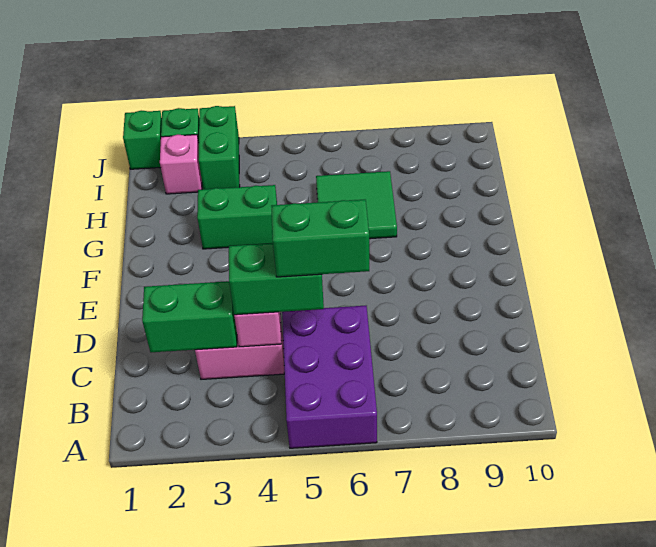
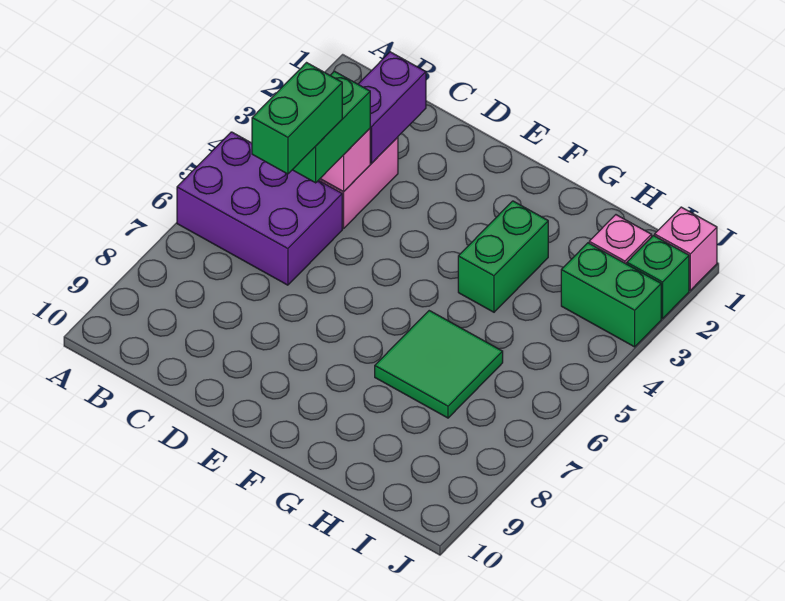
green 1x2 brick [142,281,237,352] -> purple 1x2 brick [358,52,426,163]
green 1x1 brick [123,111,162,169] -> pink 1x1 brick [655,207,717,290]

